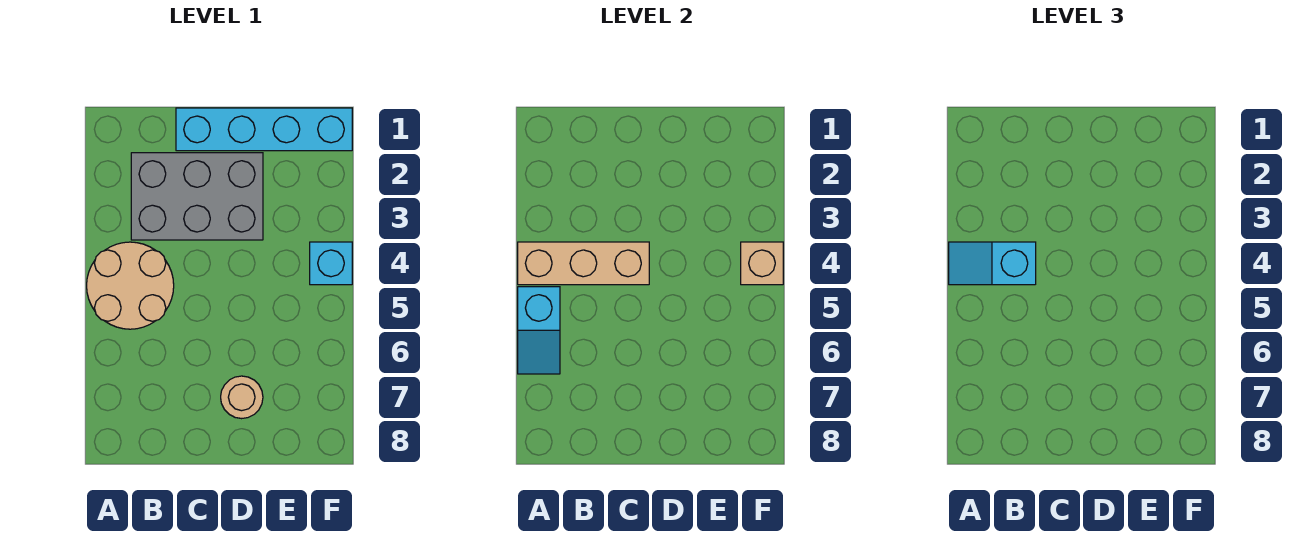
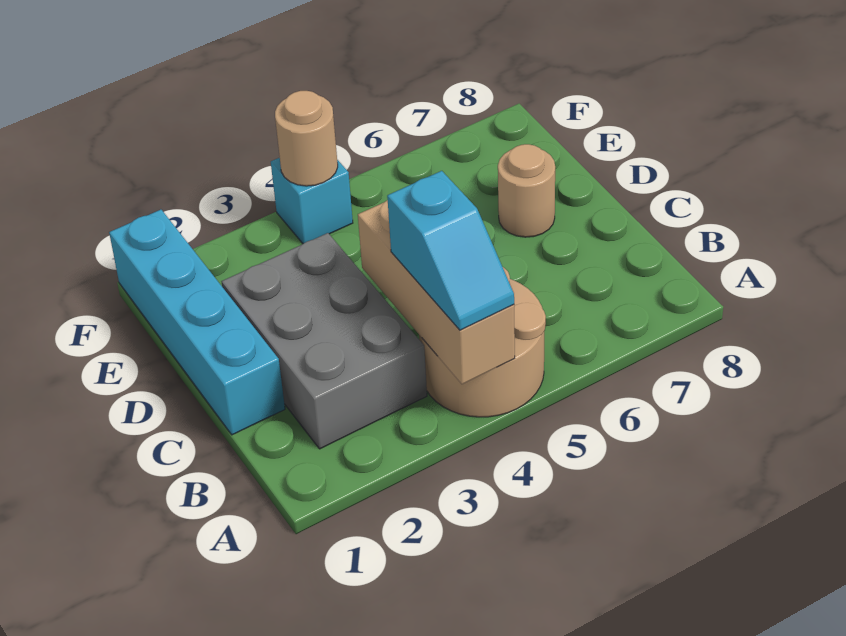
cyan 1x2 slope [518,287,560,374] -> none
tan 1x1 brick [741,242,783,285] -> tan 1x1 round brick [275,91,338,186]

